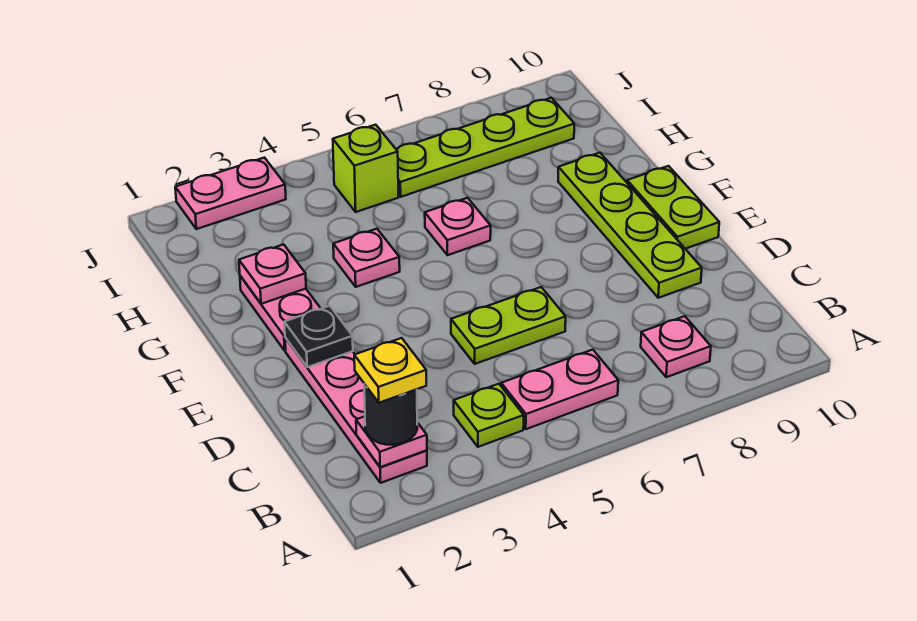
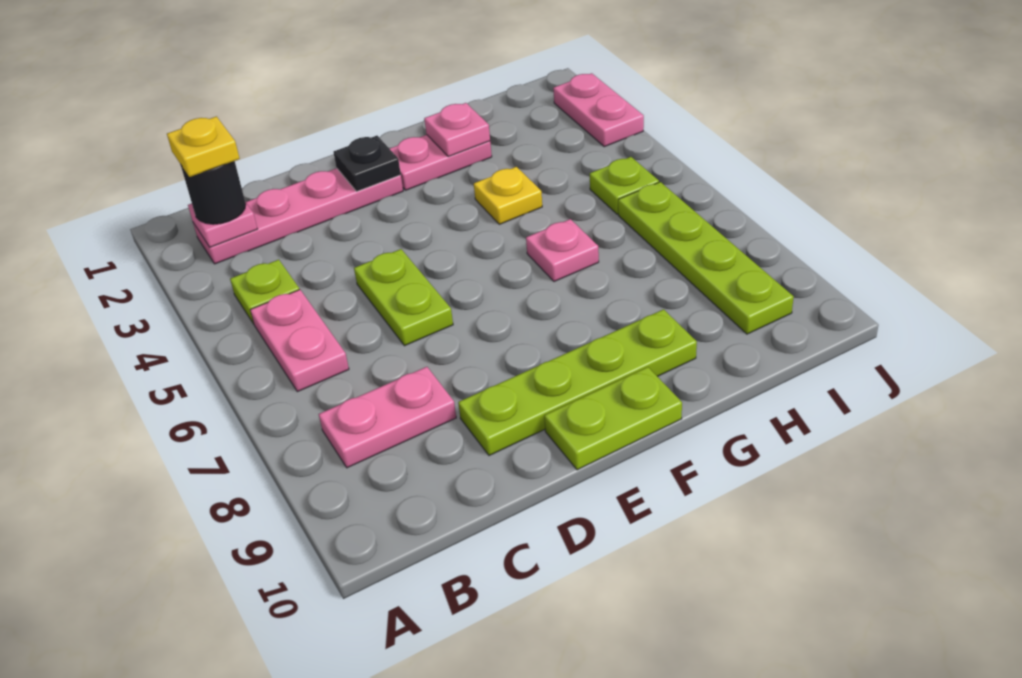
pink 1x1 plate [641,316,711,377] -> pink 1x2 plate [319,367,456,468]
pink 1x1 plate [333,229,400,287] -> yellow 1x1 plate [474,167,542,224]
lime 1x1 brick [333,125,398,212] -> lime 1x1 plate [590,157,659,214]

